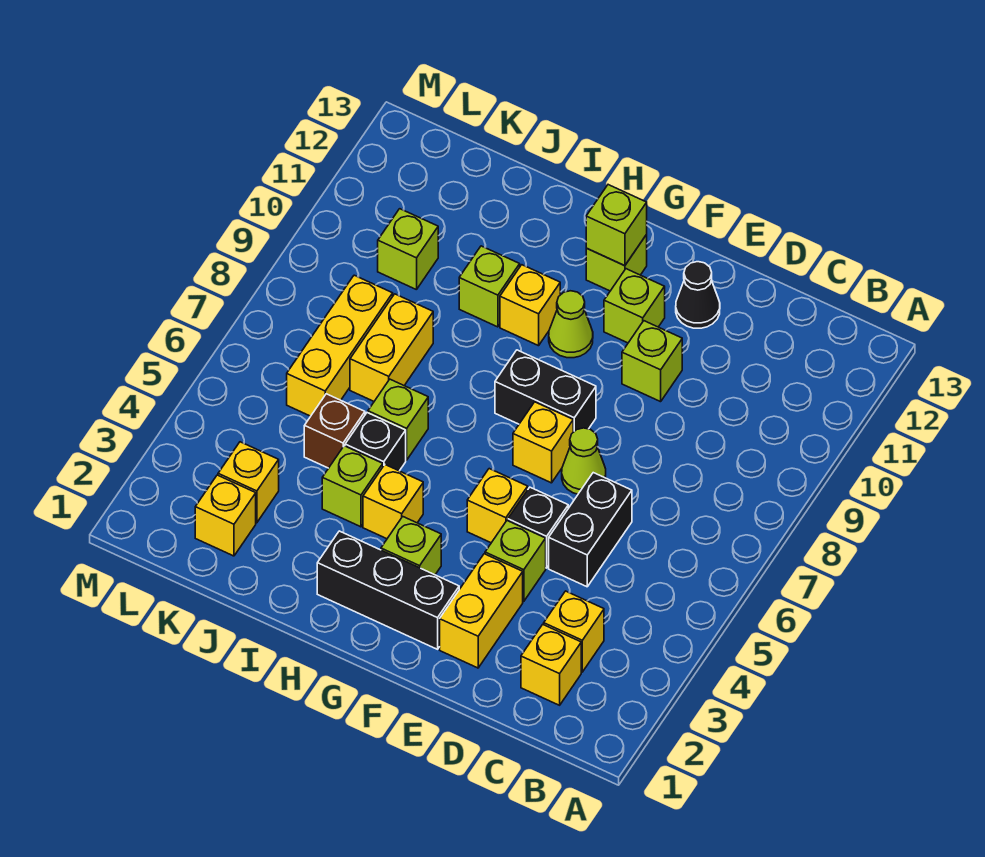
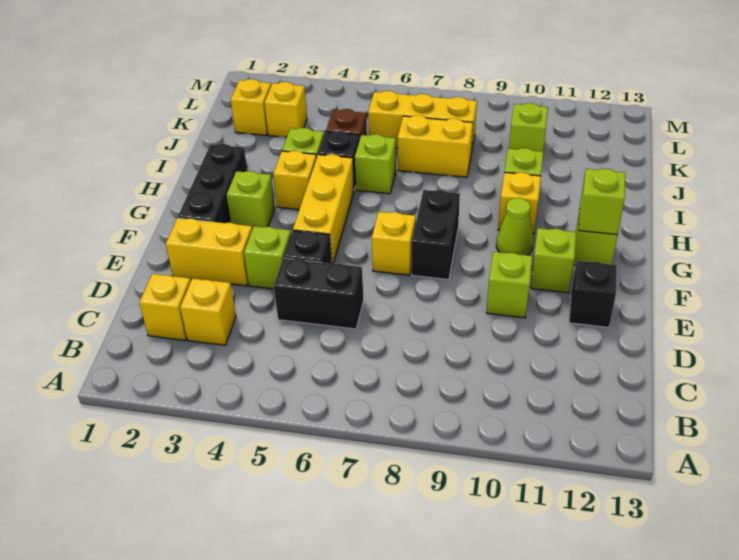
lime 1x1 cone [562,428,606,494] -> none
black 1x1 cone [676,262,720,328] -> black 1x1 brick [569,261,617,327]
yellow 1x1 brick [467,469,528,543] -> yellow 1x3 brick [293,154,354,264]

